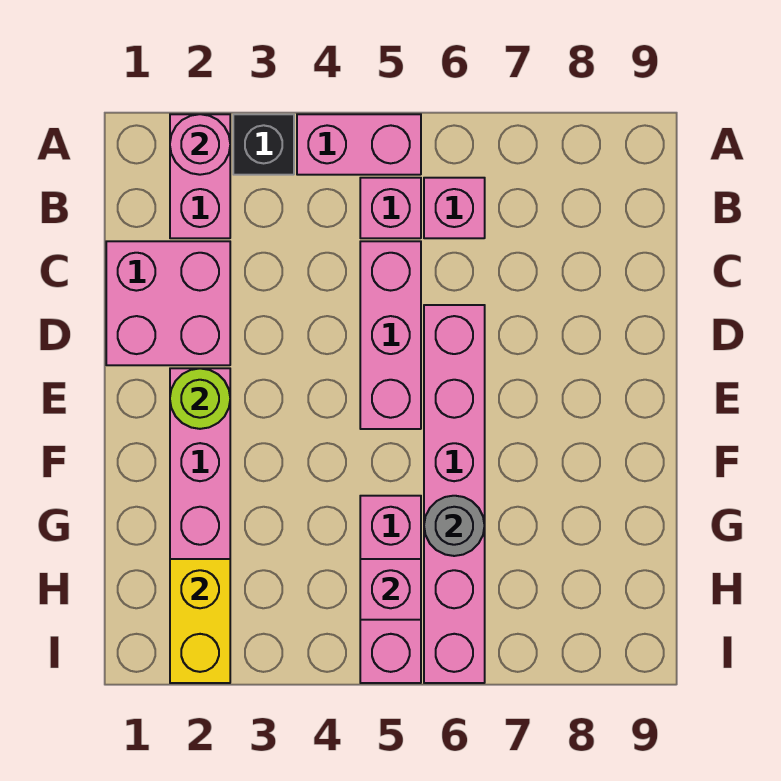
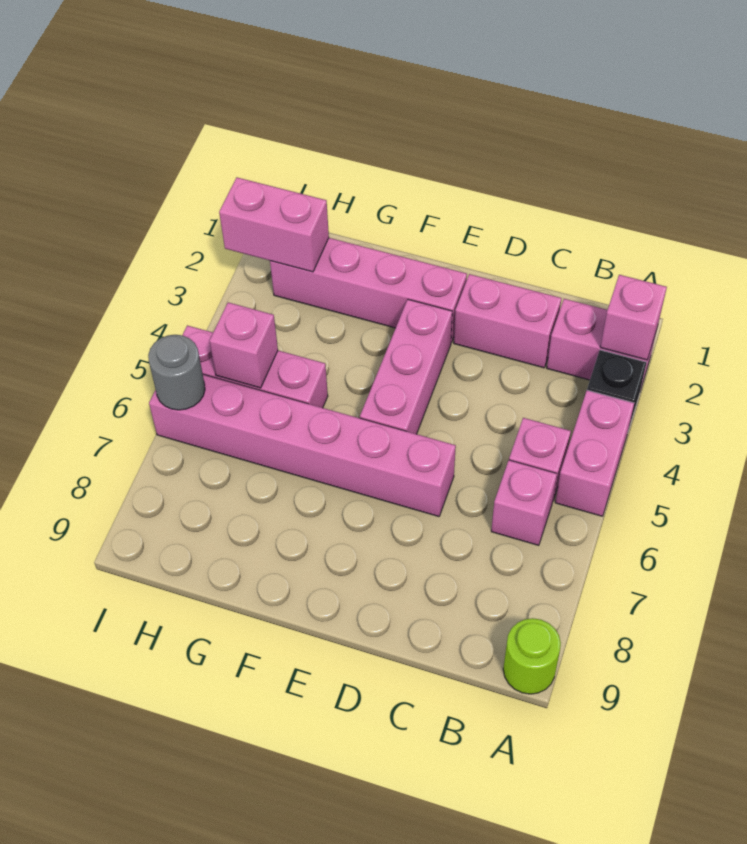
pink 1x1 round brick [170,114,230,175] -> pink 1x1 brick [600,275,667,360]
pink 2x2 brick [106,241,230,365] -> pink 1x2 brick [454,274,561,368]
pink 1x3 brick [360,241,421,429] -> pink 1x3 brick turned to [360,299,452,434]
lime 1x1 round brick [170,368,230,429] -> lime 1x1 round brick moved to [503,618,561,694]
grey 1x1 round brick [424,496,485,556] -> grey 1x1 round brick moved to [148,335,205,410]
yellow 1x2 brick [170,559,230,683] -> pink 1x2 brick [219,177,329,272]

